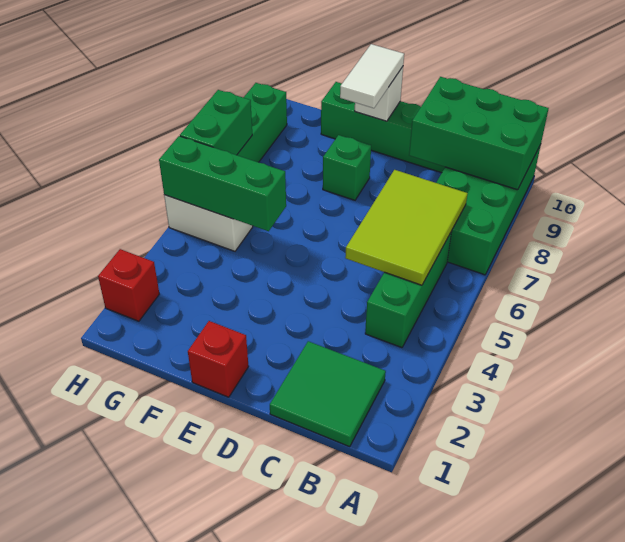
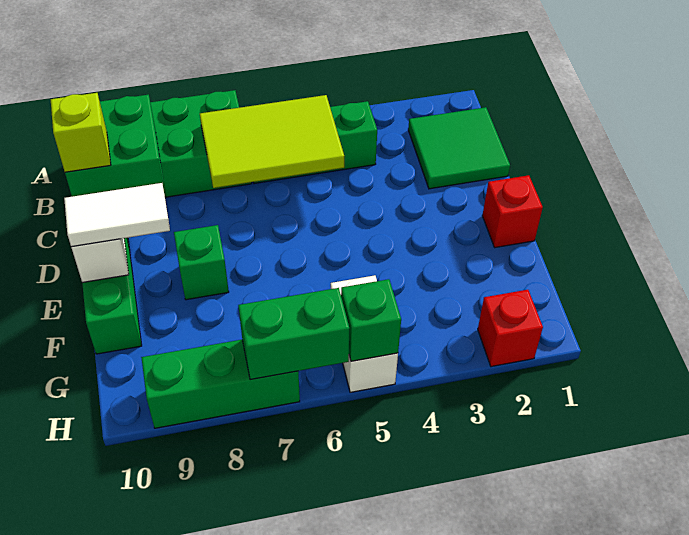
green 2x3 brick [409,77,549,190] -> green 2x2 brick [65,95,166,197]
none -> lime 1x1 brick [51,93,111,172]
green 1x3 brick [159,136,286,231] -> green 1x1 brick [341,279,401,361]

